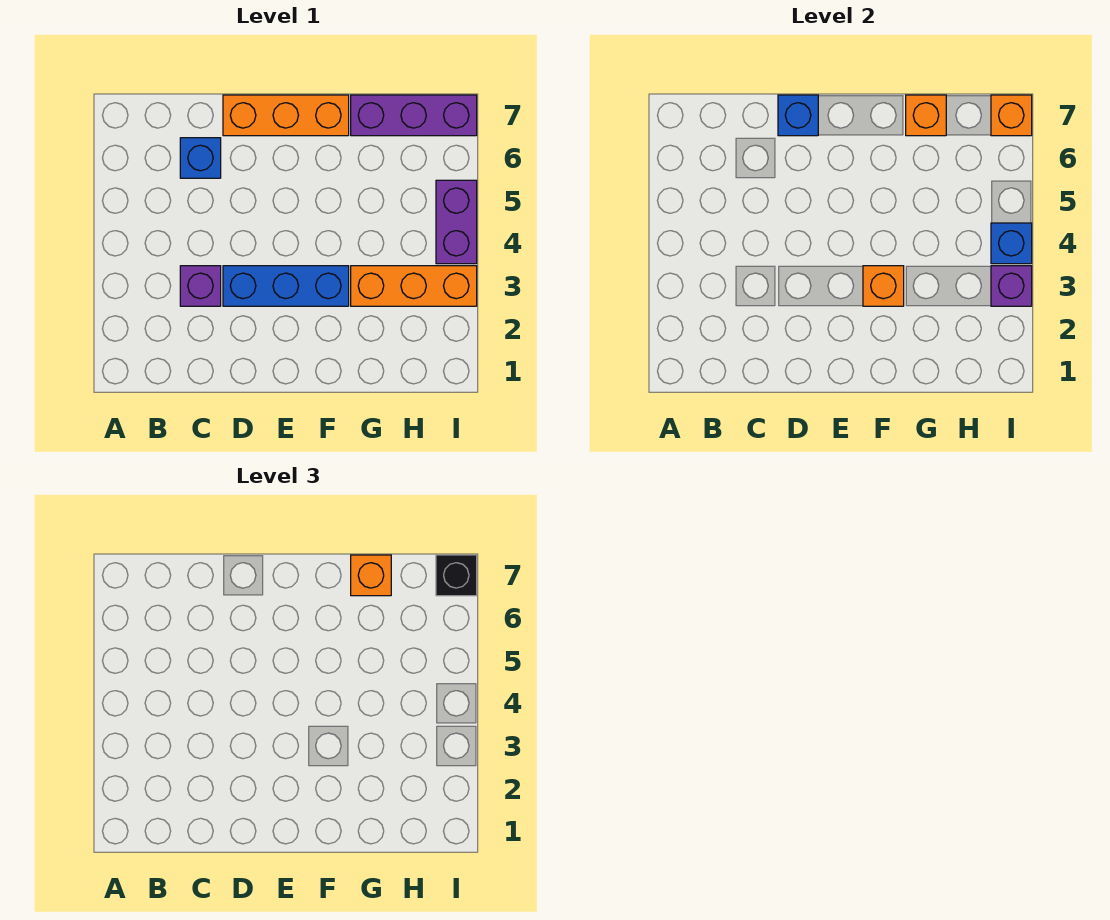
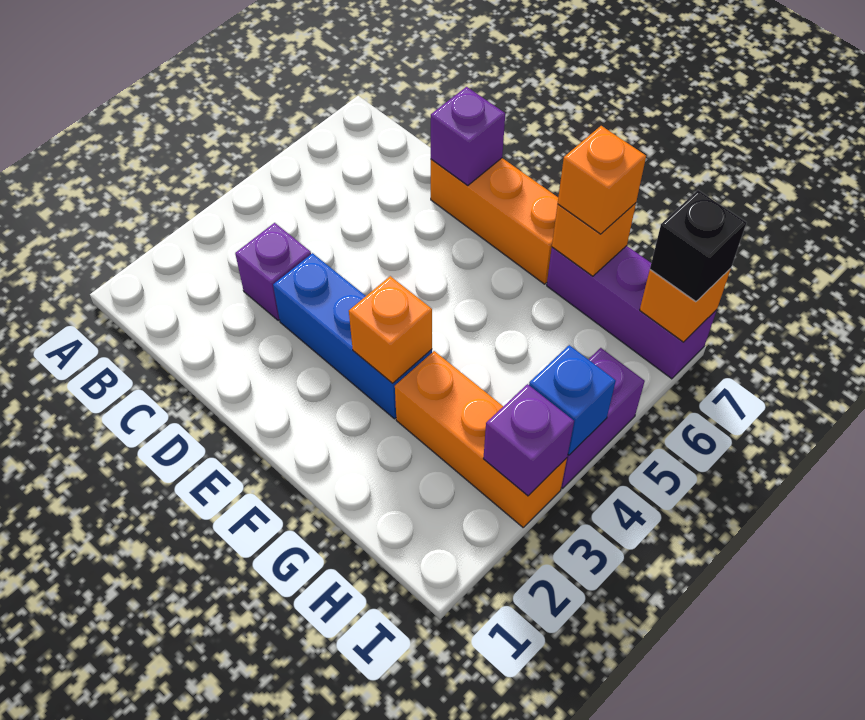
blue 1x1 brick [180,138,221,178] -> none
blue 1x1 brick [778,95,818,136] -> purple 1x1 brick [431,87,505,186]

